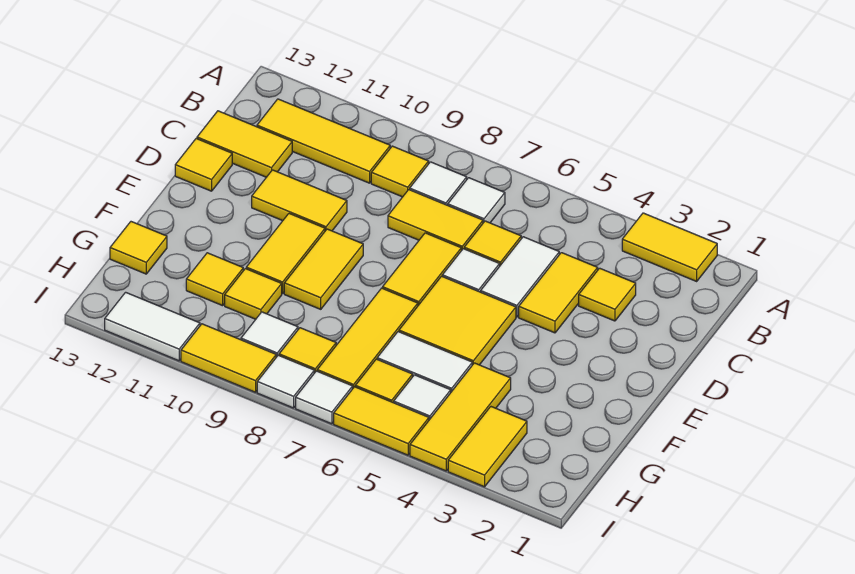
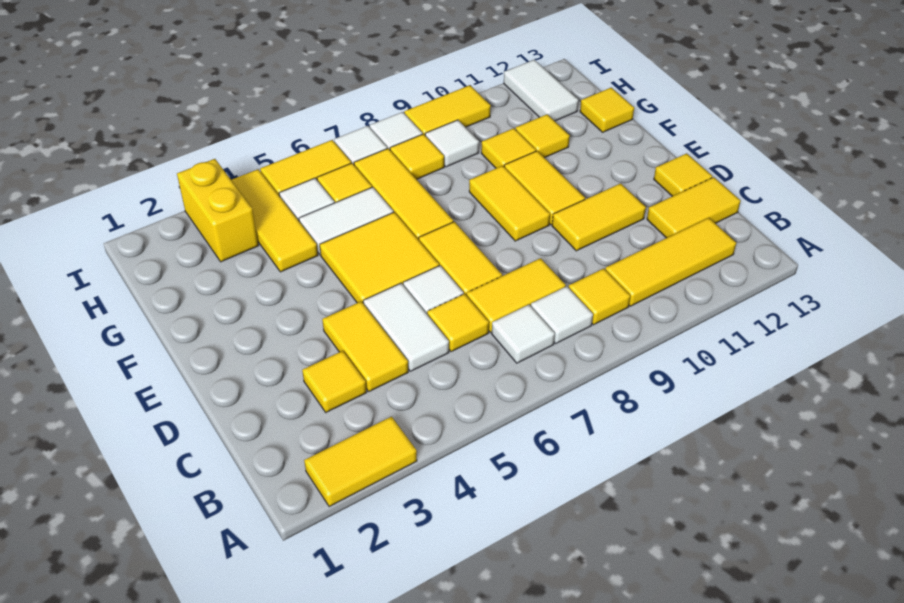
yellow 1x2 tile [448,407,527,487] -> yellow 1x2 brick [177,159,259,262]
white 1x2 tile [105,292,200,361] -> white 1x2 tile turned to [504,60,578,121]

